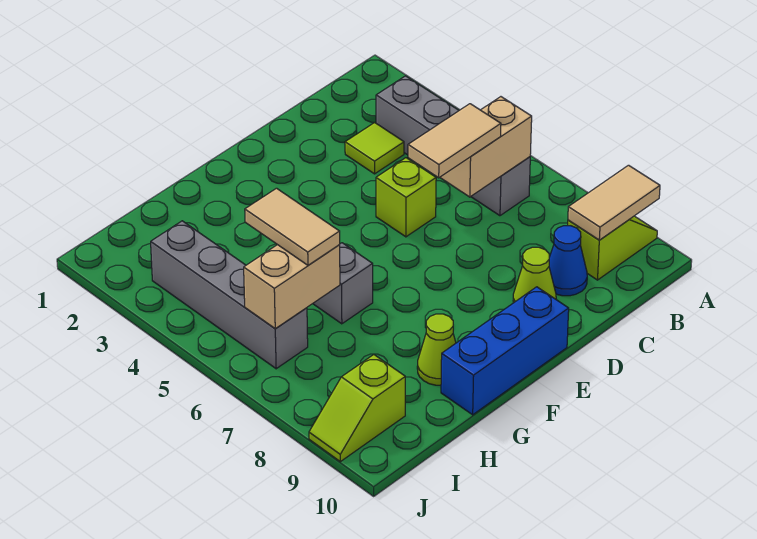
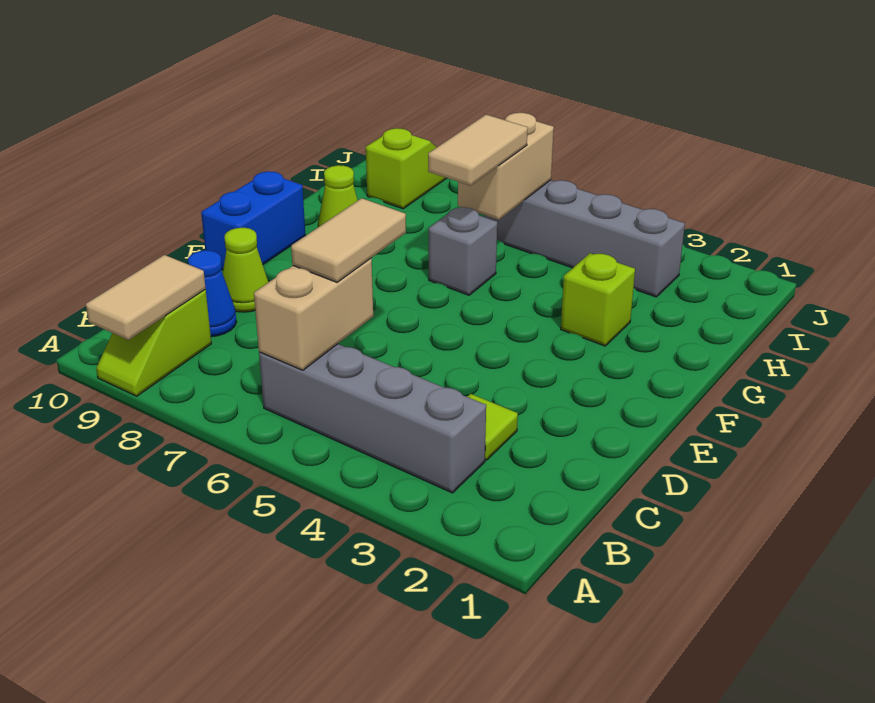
lime 1x1 brick [376,158,436,237] -> lime 1x1 brick moved to [561,253,635,346]
blue 1x3 brick [441,287,569,415] -> blue 1x2 brick [201,171,305,270]
tan 1x2 tile [245,188,340,265] -> tan 1x2 tile turned to [428,115,528,186]

